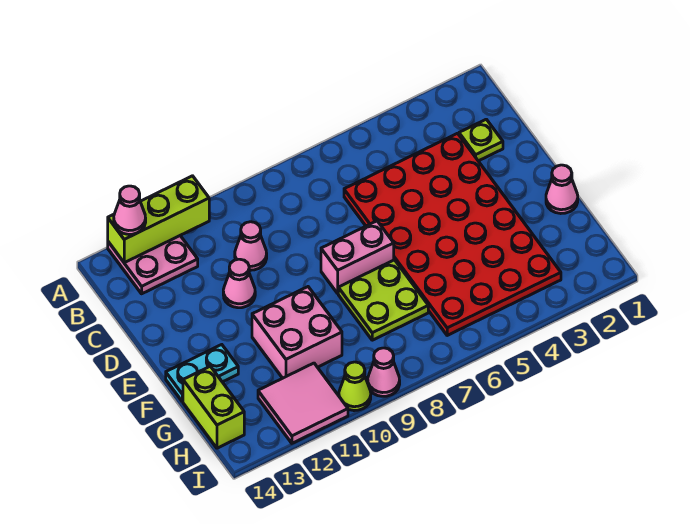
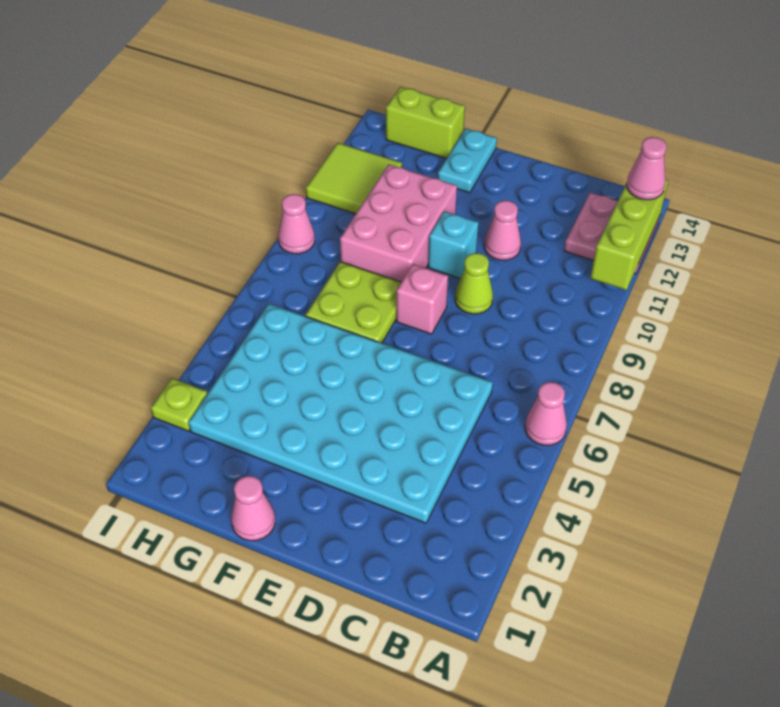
lime 1x1 plate [459,119,503,161] -> lime 1x1 plate moved to [151,378,207,431]
red 4x6 plate [344,133,561,335] -> cyan 4x6 plate [188,304,493,523]
pink 1x1 cone [235,222,267,270] -> pink 1x1 cone moved to [525,382,567,445]
pink 1x2 brick [321,221,394,293] -> pink 1x1 brick [396,264,448,334]
none -> cyan 1x1 brick [428,211,479,279]
pink 2x2 brick [252,287,342,378] -> pink 2x3 brick [340,165,457,282]
pink 2x2 tile [258,363,348,443] -> lime 2x2 tile [306,143,402,214]
lime 1x1 cone [339,362,371,411] -> lime 1x1 cone moved to [455,253,493,314]

